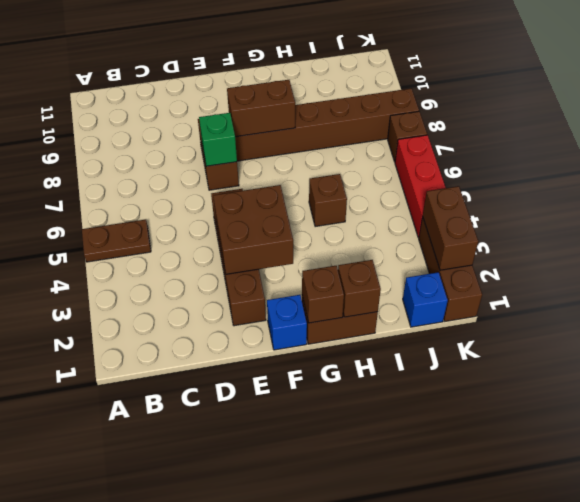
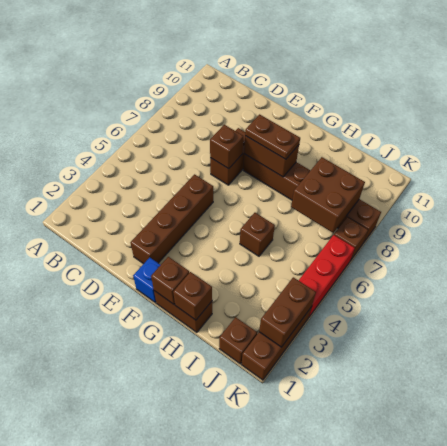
brown 1x2 plate [82,220,151,262] -> brown 1x2 plate moved to [245,114,300,159]
brown 2x2 brick [213,185,293,274] -> brown 2x2 brick moved to [291,157,365,233]
green 1x1 brick [199,113,237,166] -> brown 1x1 brick [210,125,243,169]
blue 1x1 brick [403,272,448,327] -> brown 1x1 brick [219,317,257,364]

